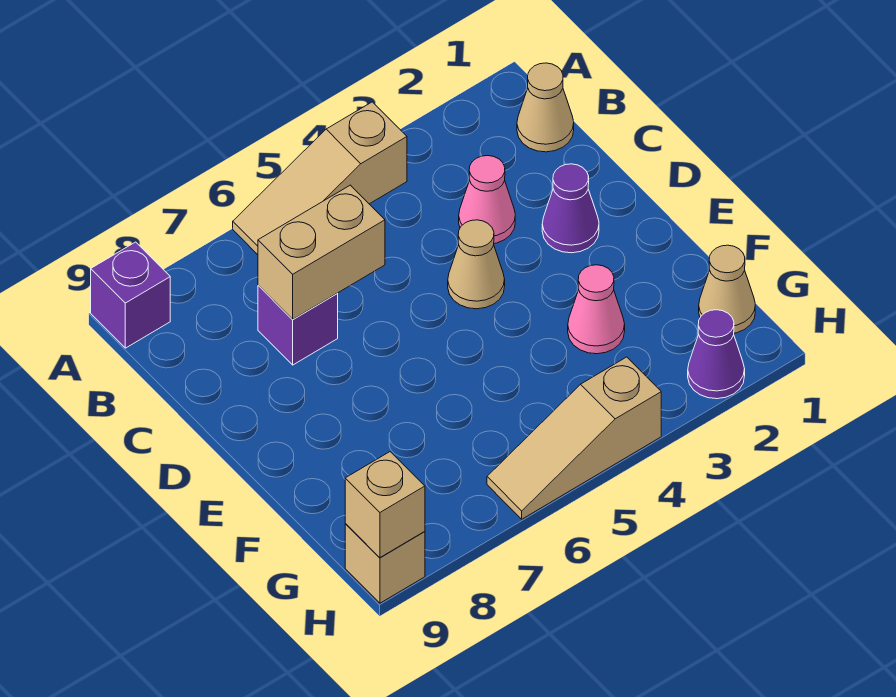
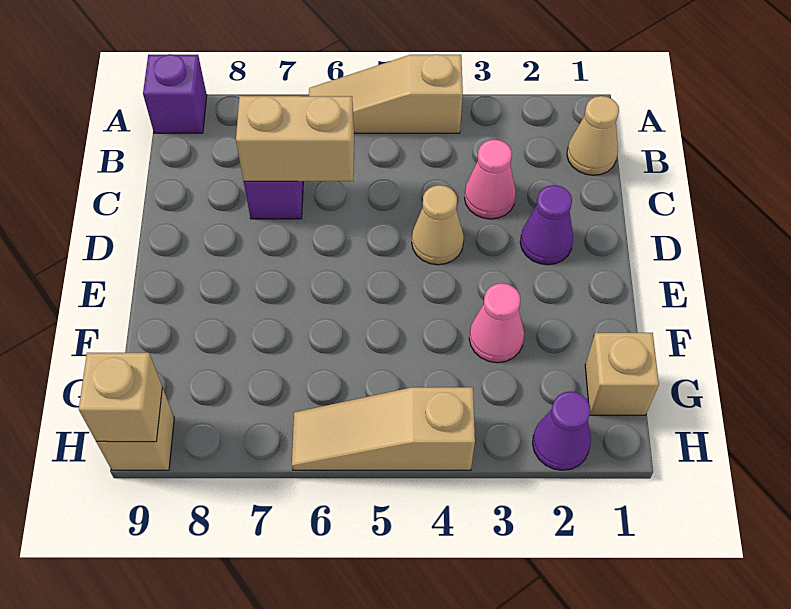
tan 1x1 cone [699,245,755,333] -> tan 1x1 brick [585,333,659,415]

